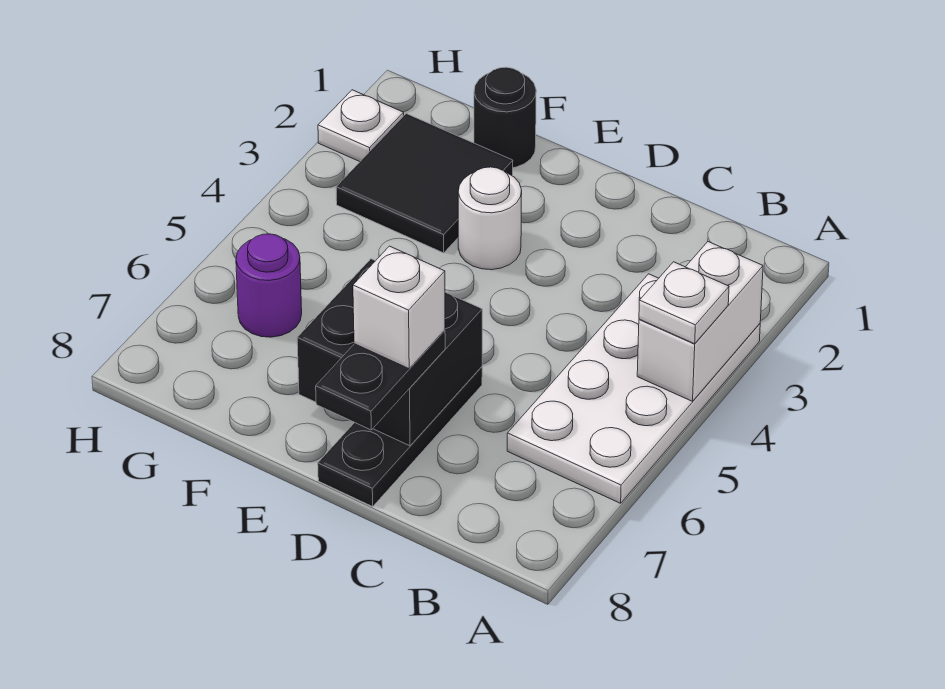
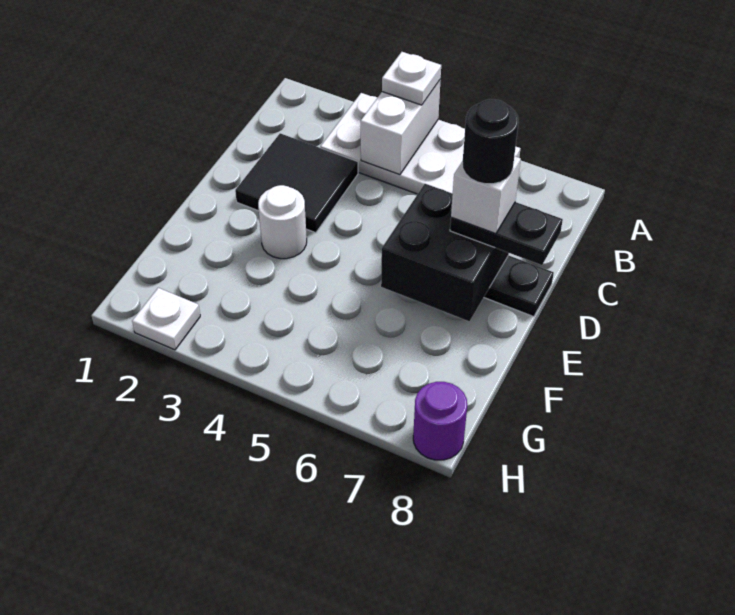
white 1x2 brick [637,242,763,401] -> white 1x2 brick turned to [361,79,441,175]
black 1x1 round brick [474,67,536,168] -> black 1x1 round brick moved to [463,99,518,184]
black 2x2 tile [336,114,513,253] -> black 2x2 tile moved to [235,133,358,233]
purple 1x1 round brick [236,234,302,337] -> purple 1x1 round brick moved to [413,382,467,460]

